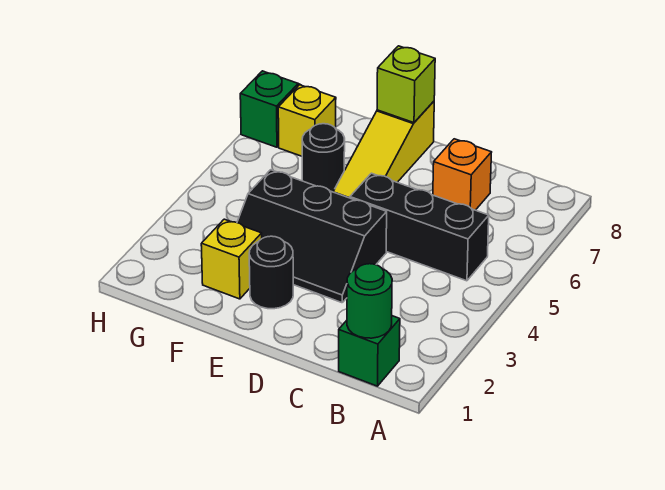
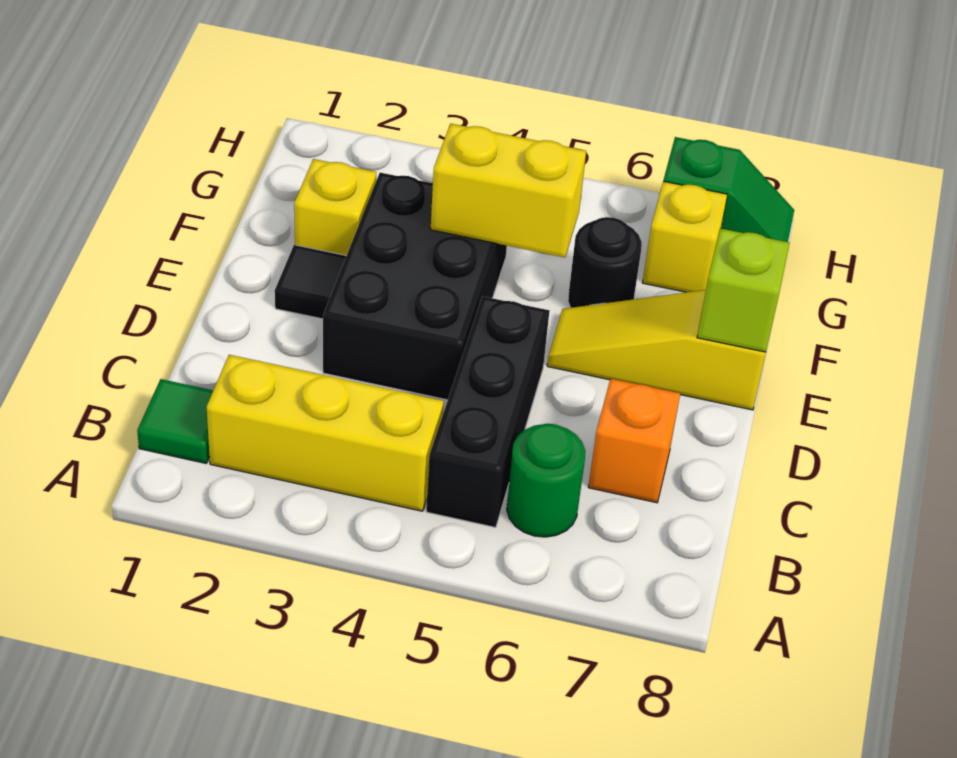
green 1x1 brick [339,316,400,386] -> green 1x1 tile [137,379,213,463]
green 1x1 round brick [347,264,392,338] -> green 1x1 round brick moved to [507,424,585,537]
none -> yellow 1x3 brick [207,355,444,511]
black 2x3 slope [237,170,387,303] -> black 2x3 brick [323,173,507,400]
black 1x1 round brick [249,236,293,309] -> black 1x1 tile [275,245,346,319]
none -> yellow 1x2 brick [431,124,586,257]

